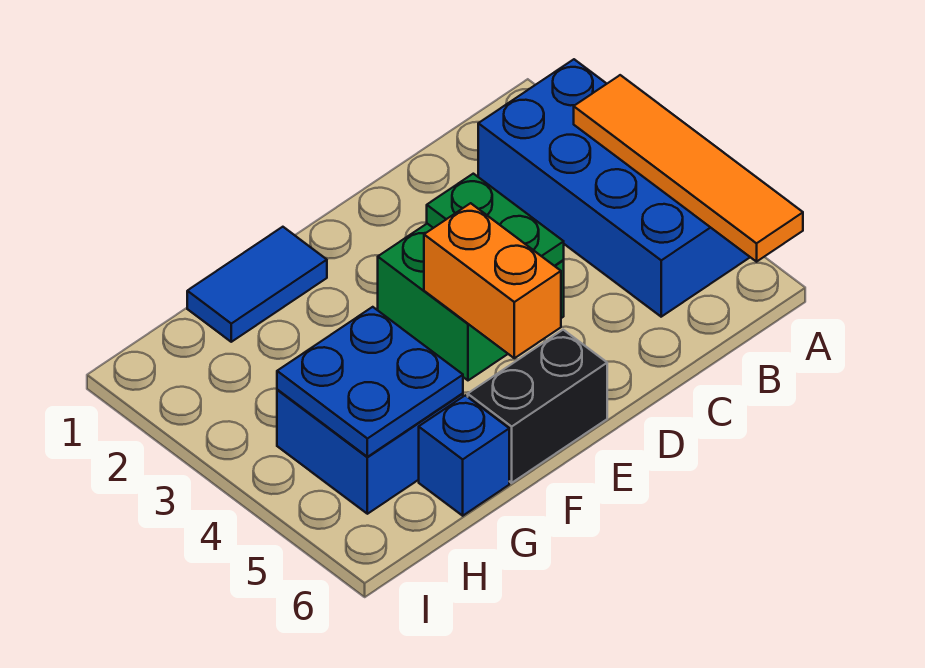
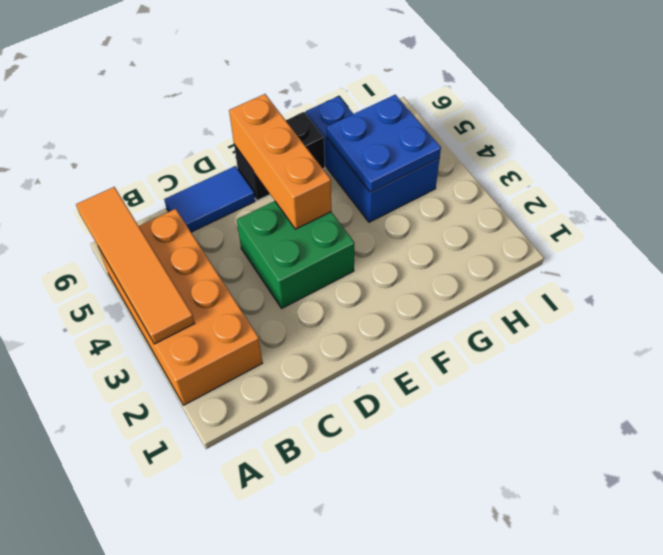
blue 2x4 brick [478,59,750,317] -> orange 2x4 brick [98,209,263,405]
green 1x2 plate [427,174,564,266] -> none
orange 1x2 brick [424,203,561,358] -> orange 1x3 brick [229,94,331,229]
blue 1x2 tile [187,227,327,342] -> blue 1x2 tile moved to [164,166,255,232]

